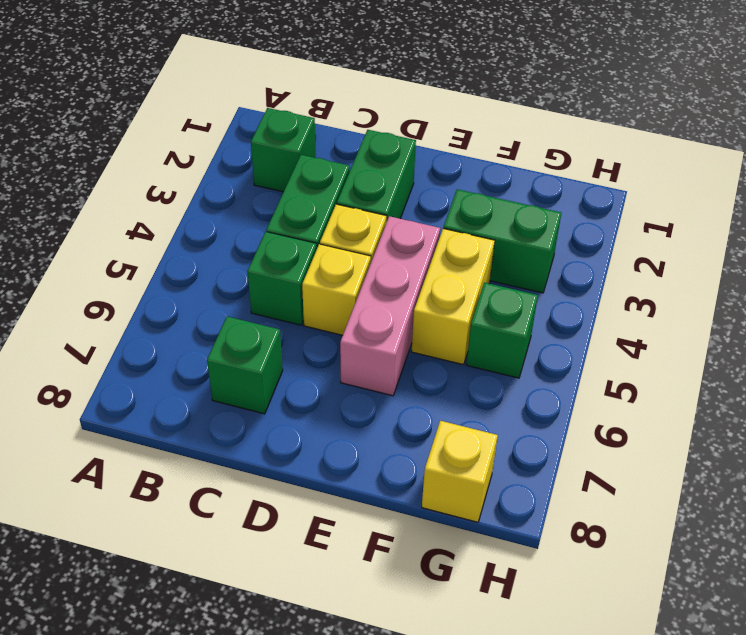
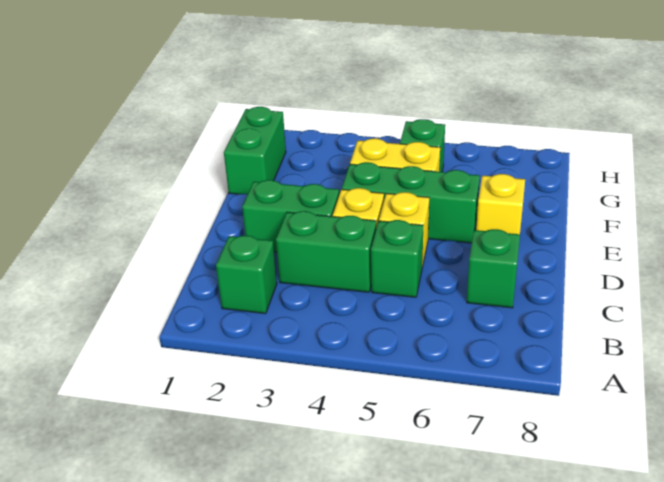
pink 1x3 brick [340,216,440,396] -> green 1x3 brick [342,162,480,243]
green 1x2 brick [443,189,561,293] -> green 1x2 brick moved to [224,107,286,194]
yellow 1x1 brick [422,421,498,522] -> yellow 1x1 brick moved to [476,174,525,234]

